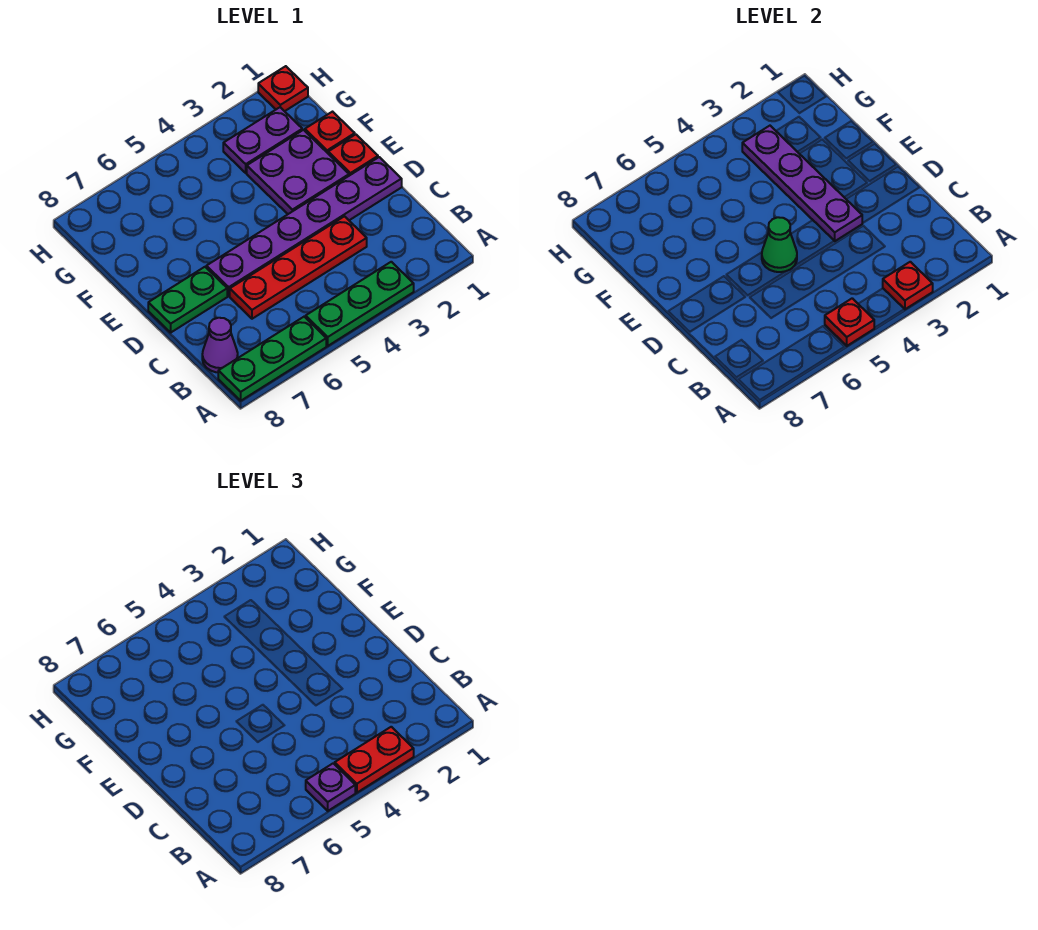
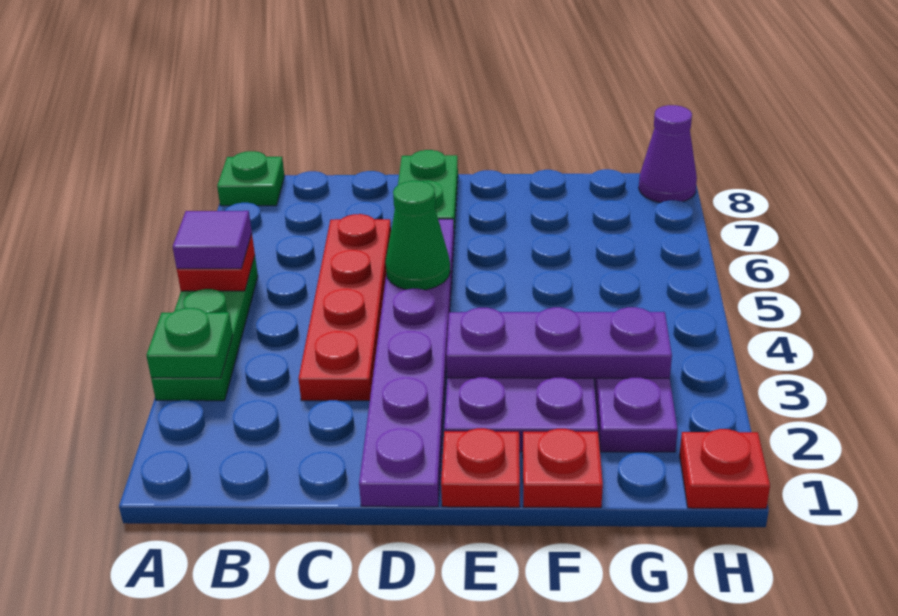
red 1x1 plate [883,262,933,309] -> green 1x1 plate [146,308,233,378]
red 1x2 plate [335,727,414,793] -> none
purple 1x1 plate [306,763,355,811] -> purple 1x1 tile [173,211,252,269]
green 1x3 plate [218,317,326,401] -> green 1x1 plate [217,151,284,206]
purple 1x1 cone [202,318,238,372] -> purple 1x1 cone moved to [639,105,697,203]
purple 1x4 plate [742,126,862,241] -> purple 1x3 plate [446,307,672,378]

